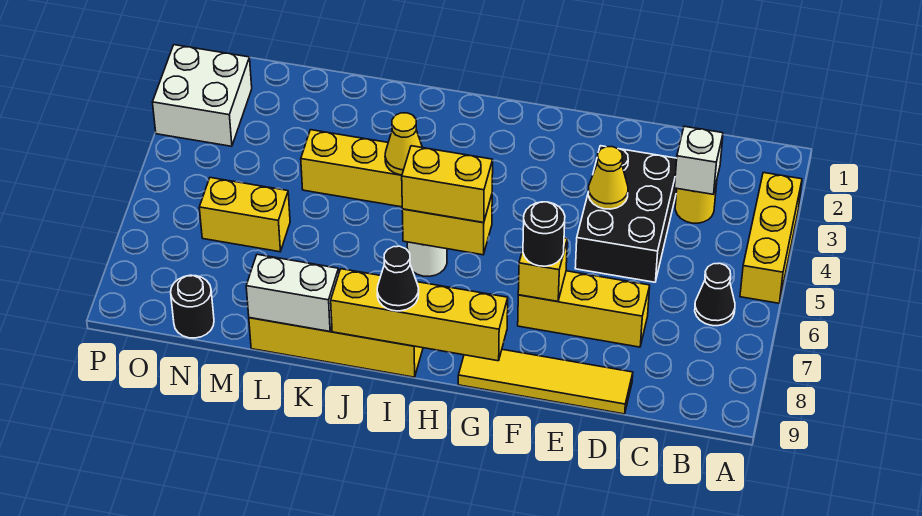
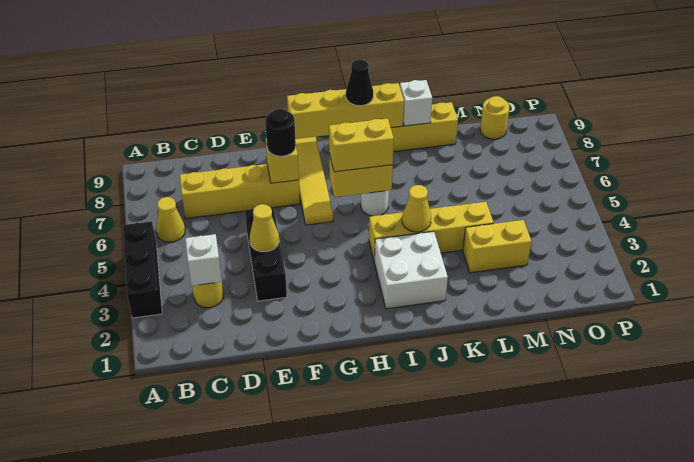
yellow 1x3 brick [740,173,802,303] -> black 1x3 brick [123,221,162,318]
black 1x1 cone [695,263,735,326] -> yellow 1x1 cone [156,197,185,242]
black 2x3 brick [575,146,677,282] -> black 1x3 brick [245,206,287,301]
yellow 1x3 brick [518,271,650,347] -> yellow 1x4 brick [180,164,300,218]
yellow 1x4 tile [458,349,633,414] -> yellow 1x4 tile turned to [295,137,333,225]
white 1x2 brick [246,254,339,332] -> white 1x1 brick [400,80,432,126]
yellow 1x2 brick [199,178,290,252] -> yellow 1x2 brick moved to [463,220,532,273]
black 1x1 round brick [171,275,214,338] -> yellow 1x1 round brick [480,96,510,139]
white 2x2 brick [152,45,252,146] -> white 2x2 brick moved to [374,231,448,309]

